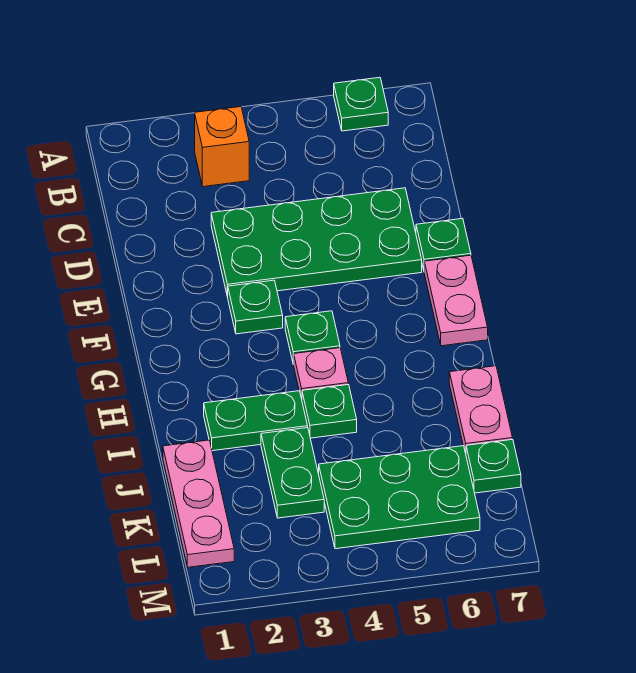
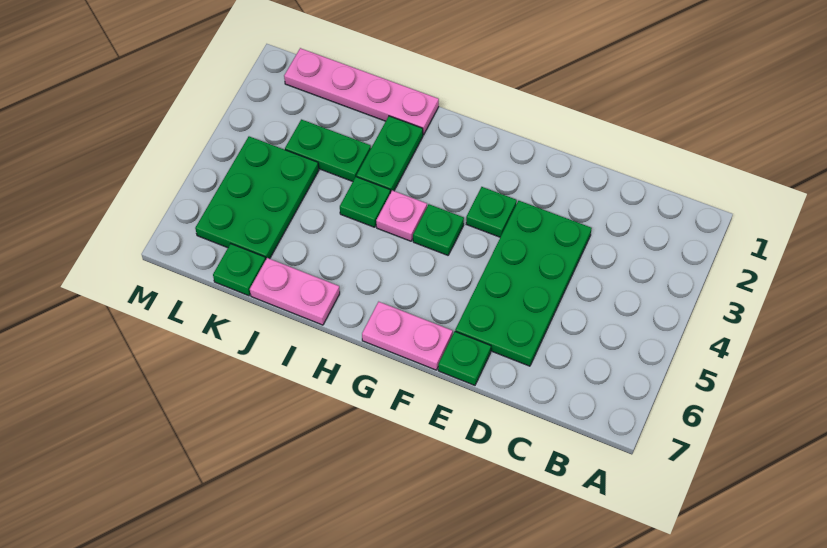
green 1x1 plate [334,77,388,131] -> none
orange 1x1 brick [195,107,249,187] -> none
pink 1x3 plate [163,440,234,567] -> pink 1x4 plate [284,48,439,135]

